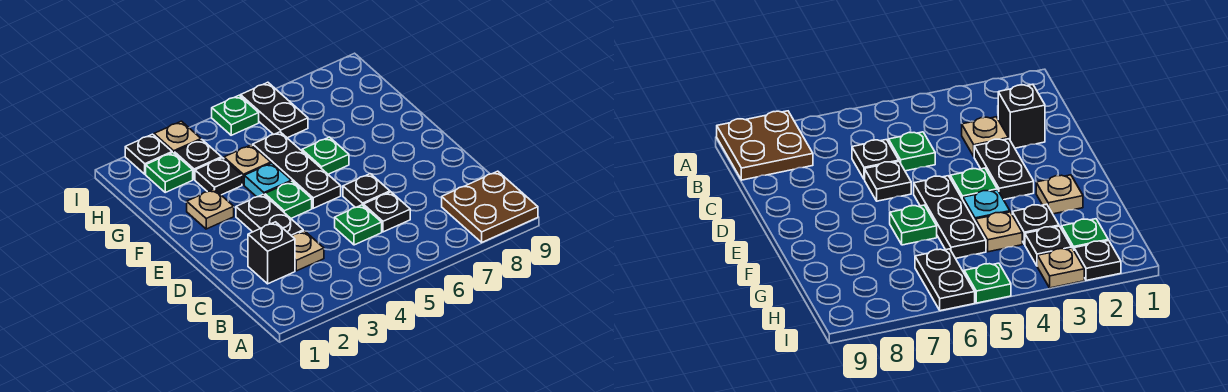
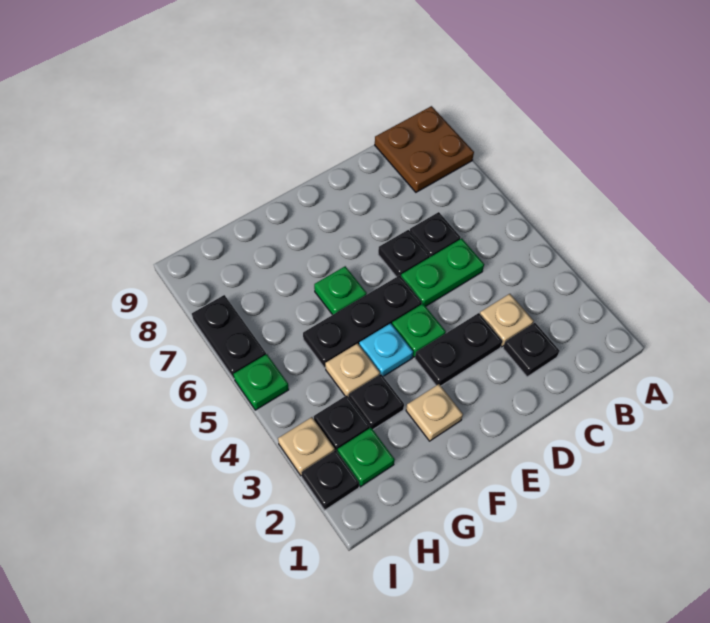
black 1x1 brick [248,222,295,284] -> black 1x1 plate [503,323,560,377]
green 1x1 plate [335,205,382,245] -> green 1x2 plate [401,238,484,306]
black 1x2 plate [241,82,308,138] -> black 1x2 plate turned to [192,295,266,379]

